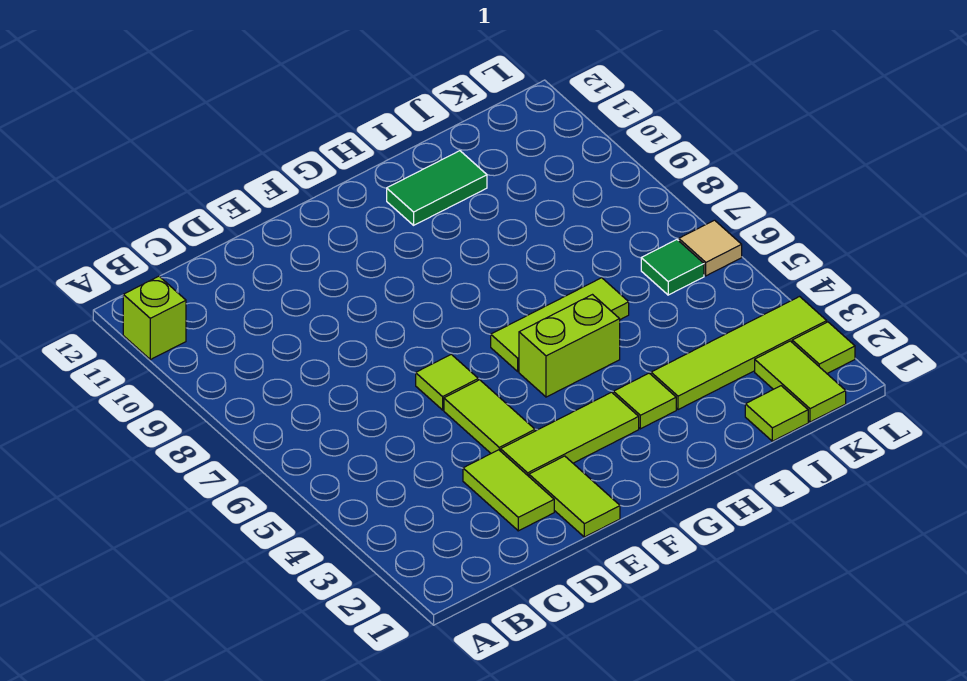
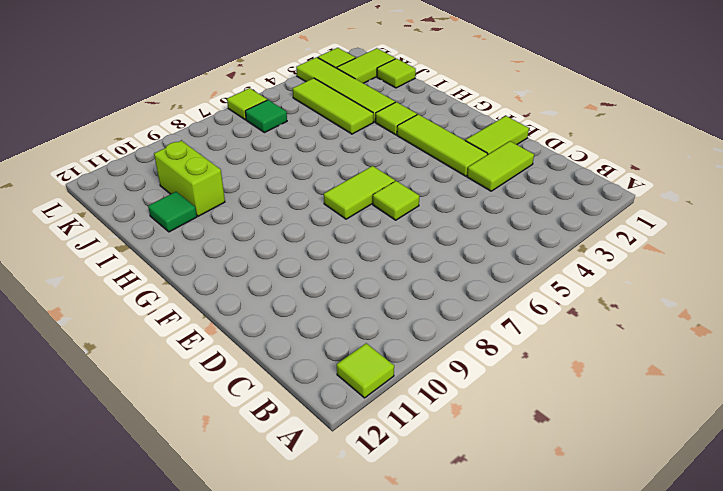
lime 1x1 brick [123,276,186,360] -> lime 1x1 tile [337,343,394,398]
lime 1x2 tile [444,380,535,453] -> lime 1x2 tile moved to [324,166,395,219]
lime 1x2 brick [519,295,620,397] -> lime 1x2 brick moved to [154,141,225,216]
lime 1x3 tile [491,278,629,371] -> lime 1x3 tile moved to [293,78,373,134]
green 1x2 tile [387,151,487,225] -> green 1x1 tile [148,192,197,232]
tan 1x1 tile [679,220,742,276] -> lime 1x1 tile [227,88,267,120]

